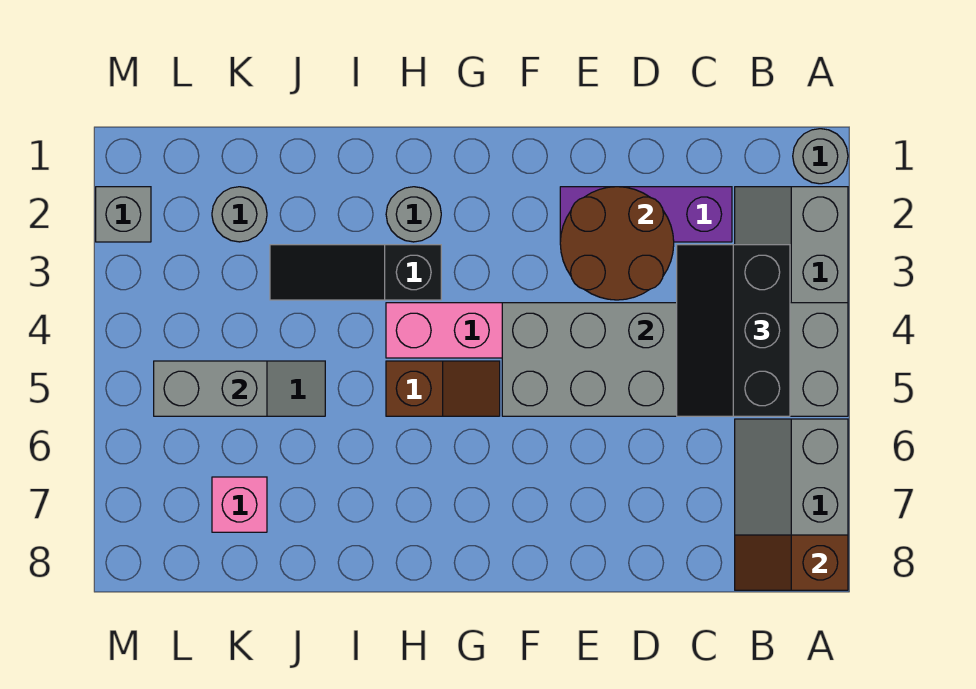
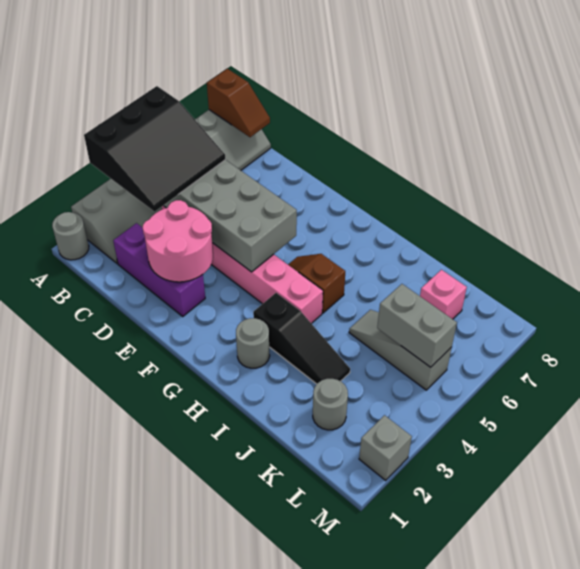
black 2x3 slope [677,245,790,416] -> black 3x3 slope [84,86,225,212]
brown 2x2 round brick [560,187,674,300] -> pink 2x2 round brick [143,200,213,282]

